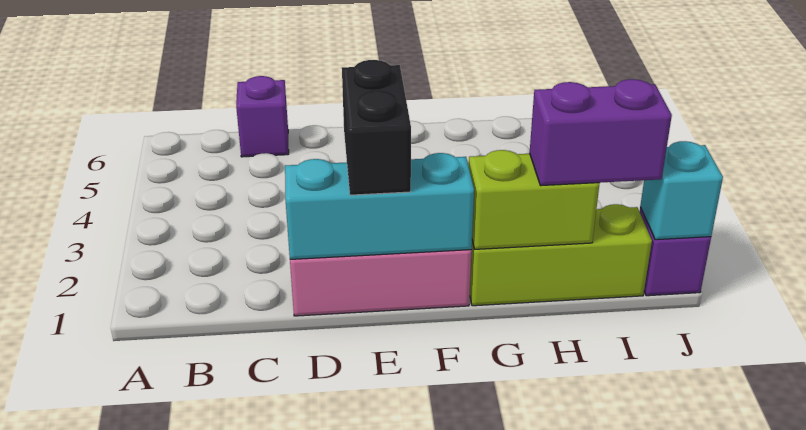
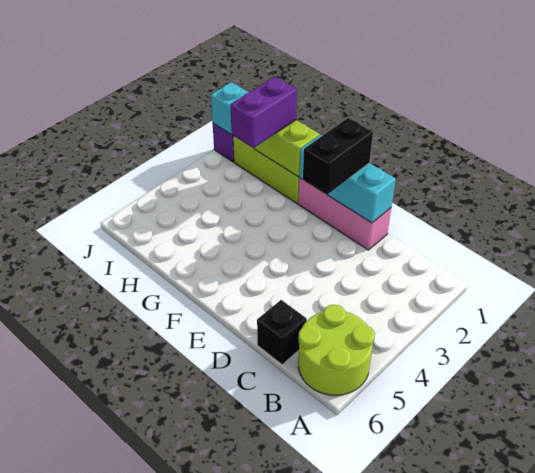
none -> lime 2x2 round brick [298,305,375,395]
purple 1x1 brick [236,76,289,157] -> black 1x1 brick [257,300,307,365]
purple 1x2 brick [529,79,672,186] -> purple 1x2 brick turned to [230,77,297,148]

